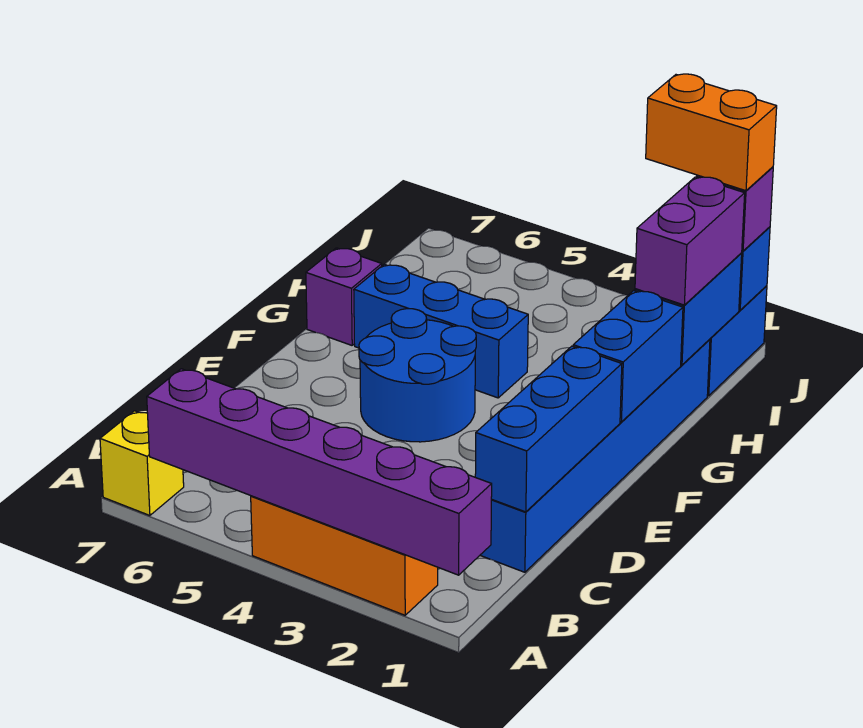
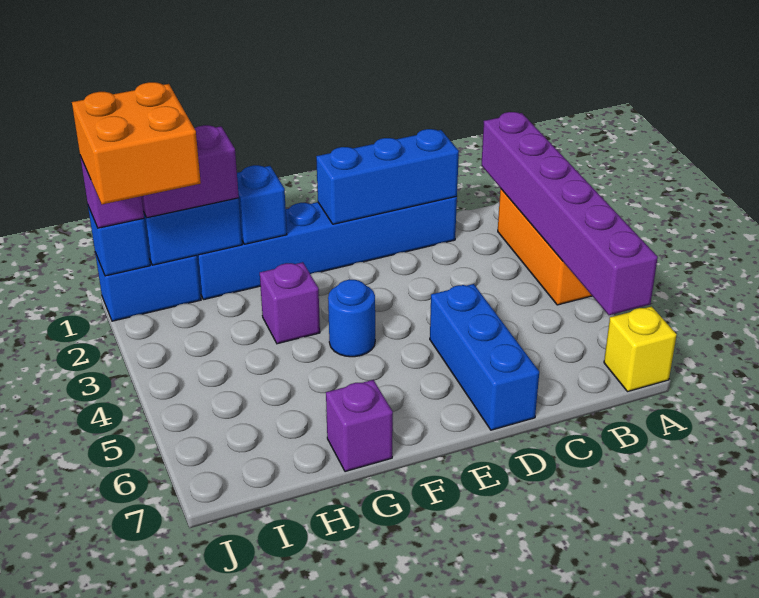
blue 2x2 round brick [359,309,476,442] -> blue 1x1 round brick [328,280,375,357]
blue 1x2 brick [573,291,683,422] -> blue 1x1 brick [237,165,287,244]
none -> purple 1x1 brick [260,262,320,344]
blue 1x3 brick [354,264,528,398] -> blue 1x3 brick moved to [430,284,539,430]
orange 1x2 brick [646,74,777,191] -> orange 2x2 brick [72,82,201,204]

